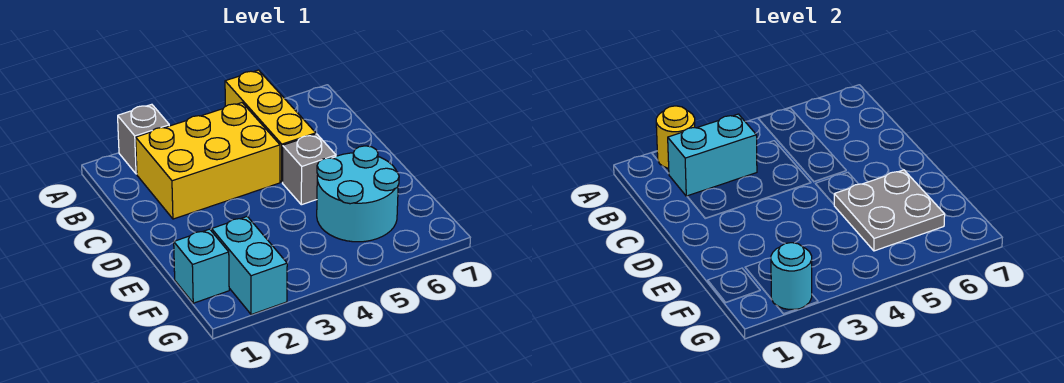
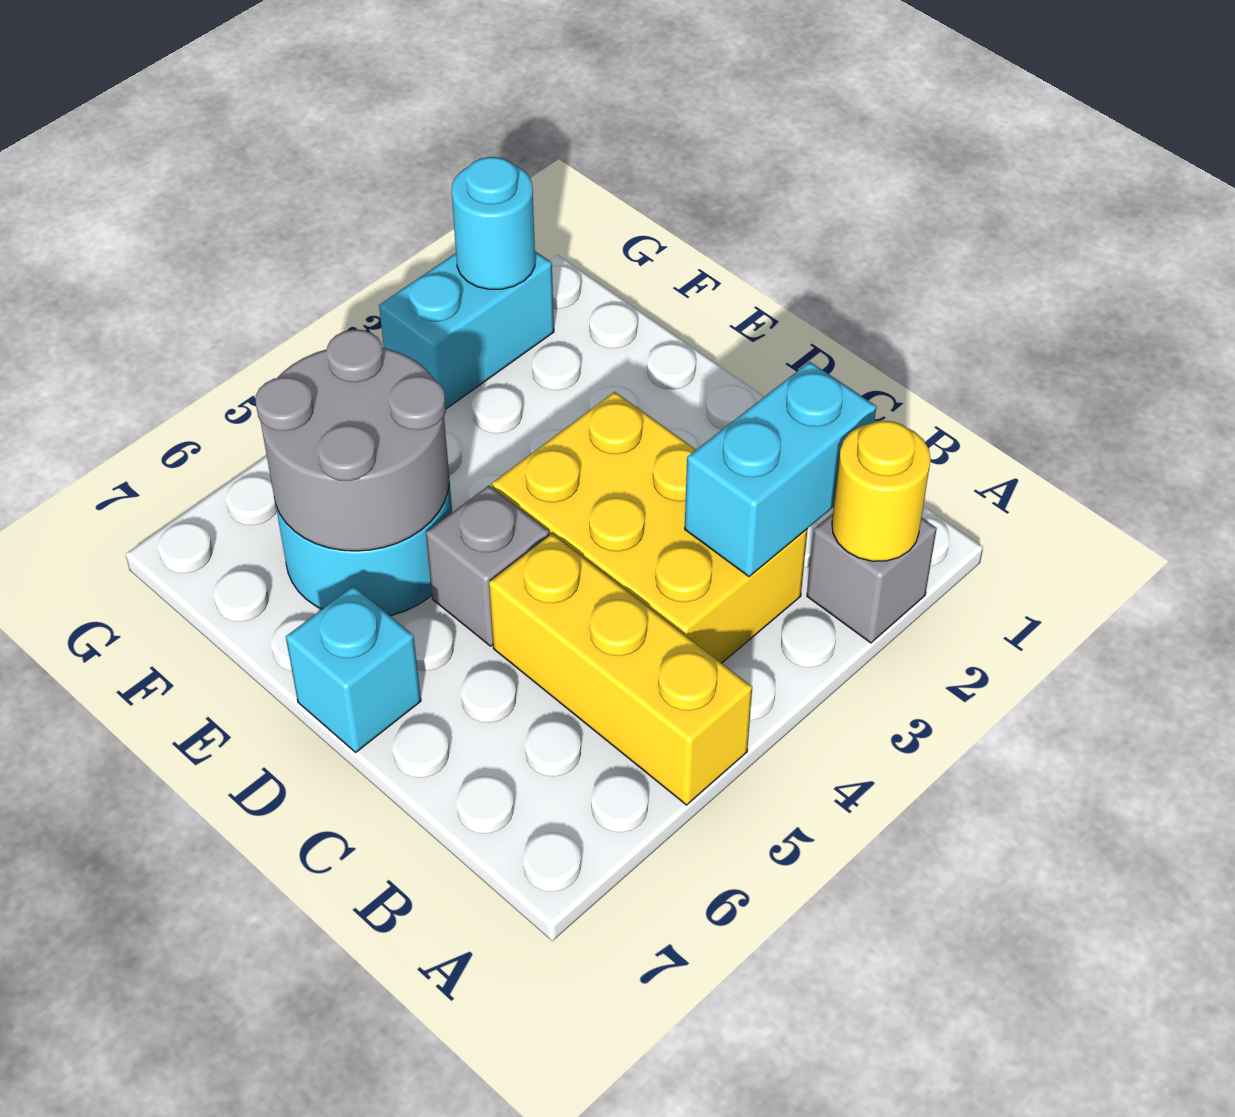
yellow 2x3 brick [136,103,280,219] -> yellow 2x3 brick turned to [492,392,808,663]
grey 2x2 plate [834,170,945,251] -> grey 2x2 round brick [256,330,449,551]
cyan 1x1 brick [174,229,229,303] -> cyan 1x1 brick moved to [286,586,421,752]
cyan 1x2 brick [212,216,287,315] -> cyan 1x2 brick turned to [379,251,554,409]

